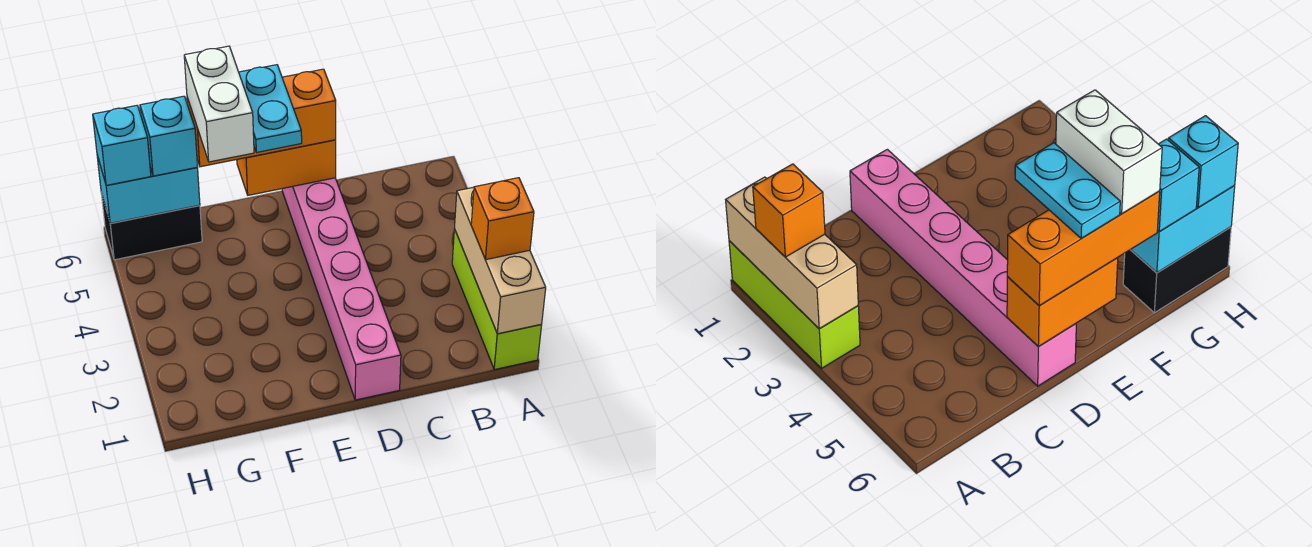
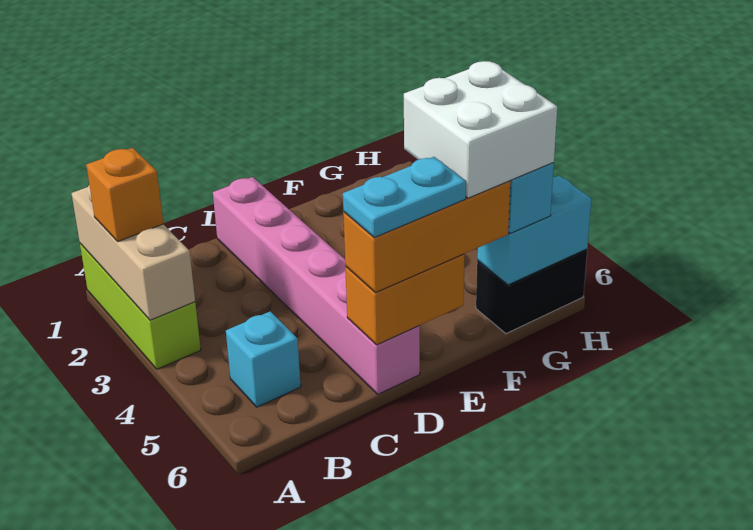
cyan 1x2 plate [239,65,302,152] -> cyan 1x2 plate turned to [343,157,466,238]
white 1x2 brick [184,46,254,162] -> white 2x2 brick [404,61,557,198]
cyan 1x1 brick [93,106,151,185] -> cyan 1x1 brick moved to [226,311,301,407]

